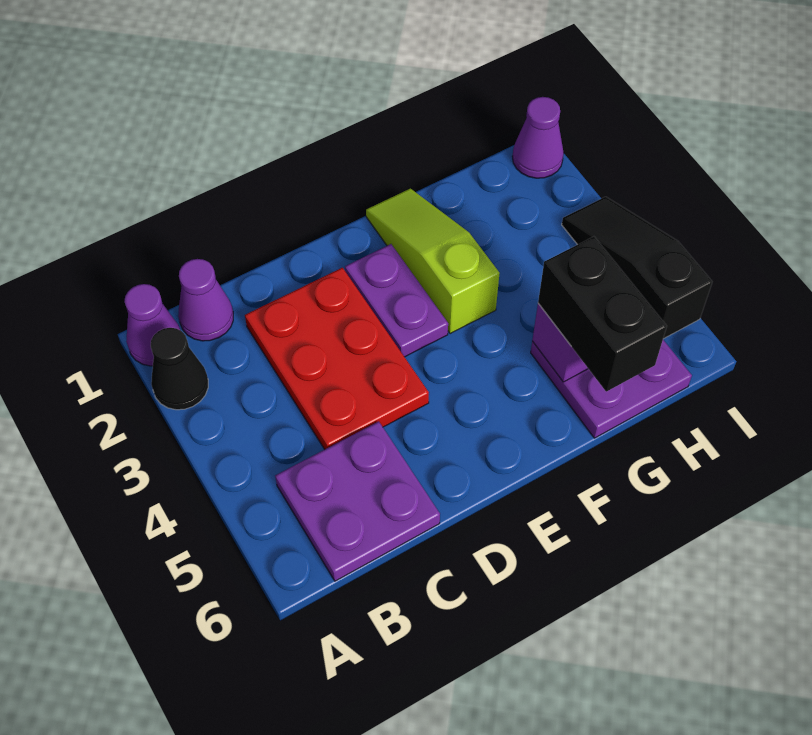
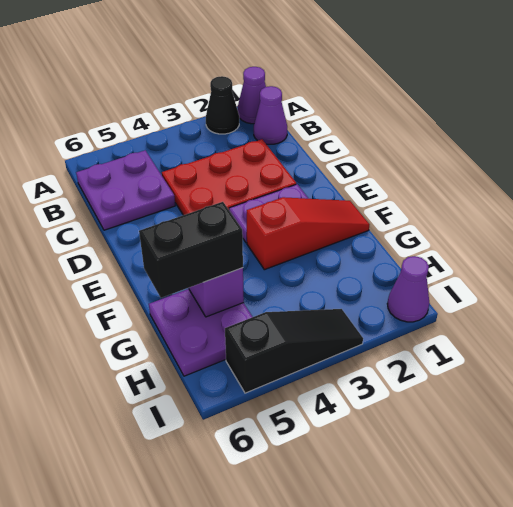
lime 1x3 slope [366,189,500,334] -> red 1x3 slope [247,197,370,270]

